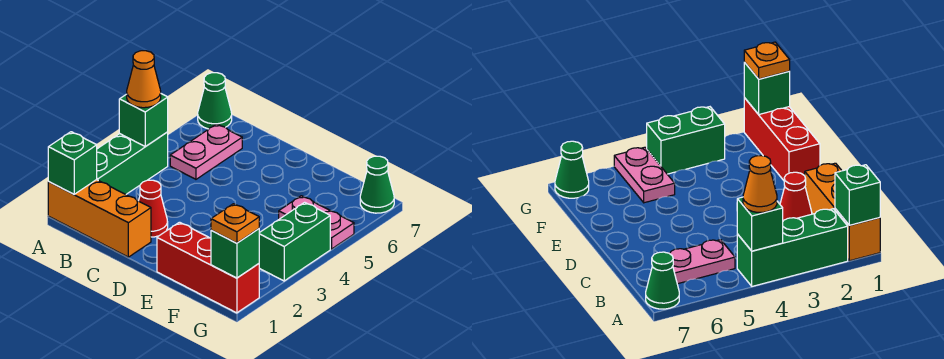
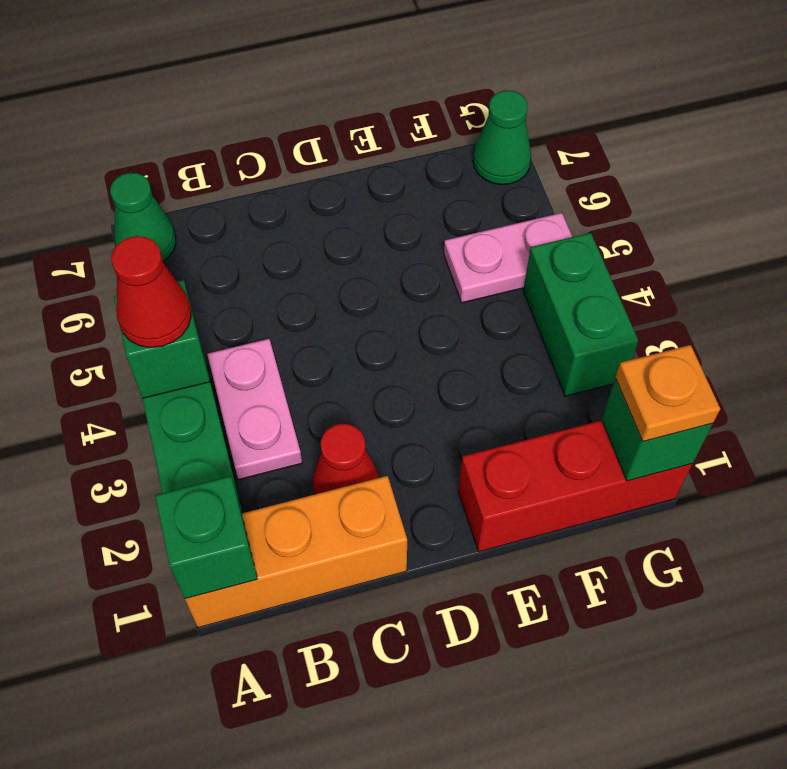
orange 1x1 cone [127,51,161,108] -> red 1x1 cone [111,236,191,348]
pink 1x2 plate [170,124,242,179] -> pink 1x2 plate moved to [207,339,302,480]

